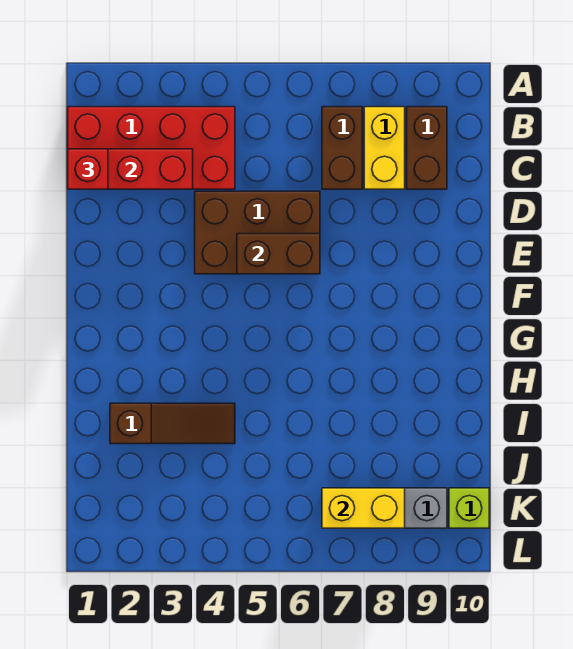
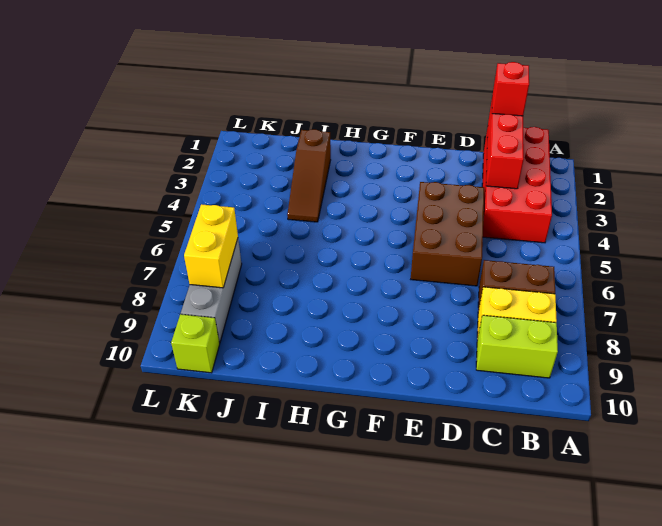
brown 1x2 brick [407,107,447,189] -> lime 1x2 brick [476,315,558,378]
brown 1x2 brick [237,234,320,274] -> none

